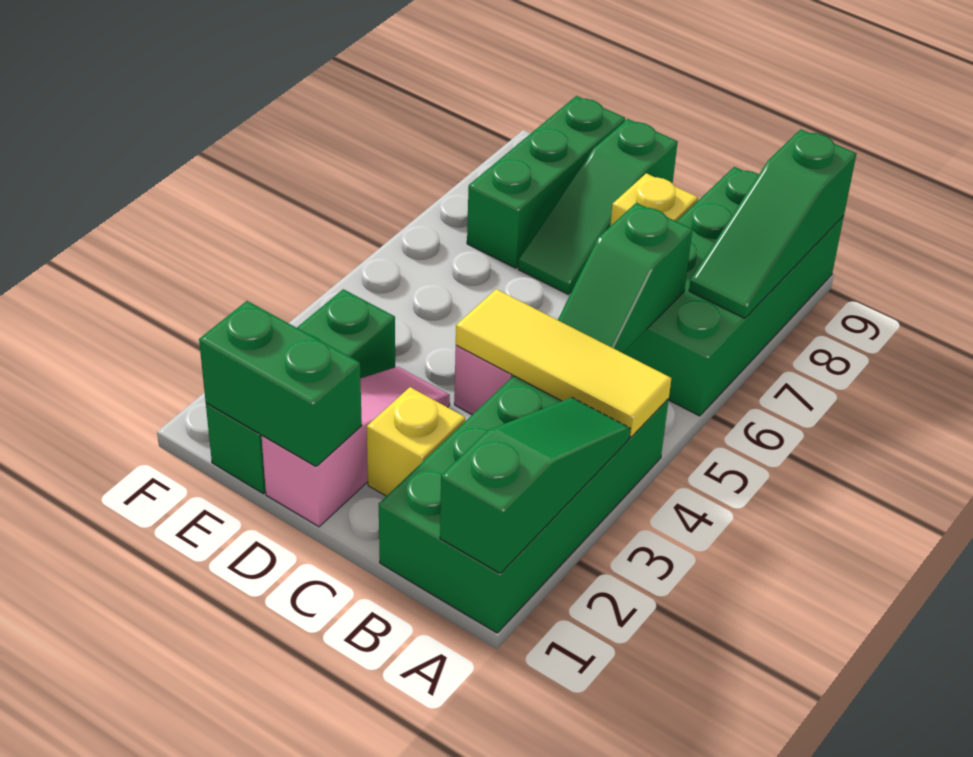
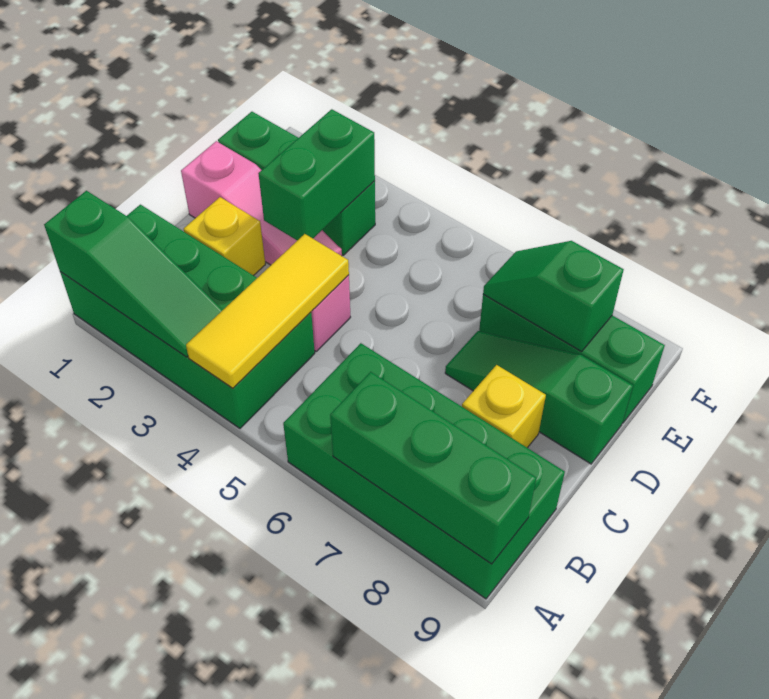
green 1x3 slope [689,129,856,318] -> green 1x3 brick [330,372,536,564]
green 1x2 slope [558,203,693,353] -> green 1x2 slope moved to [483,241,624,352]
green 1x2 brick [199,301,362,466] -> green 1x2 brick moved to [258,109,375,240]

